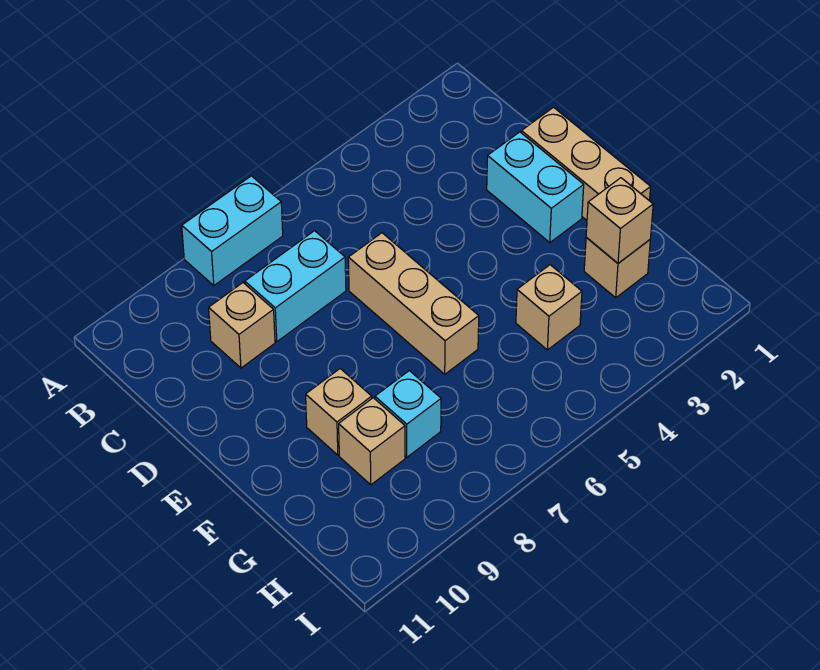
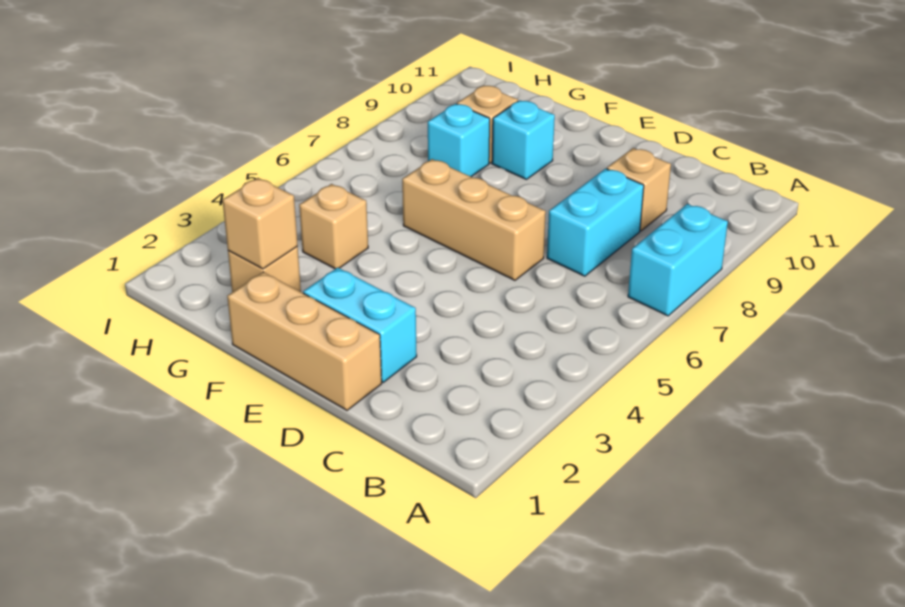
tan 1x1 brick [306,369,372,455] -> cyan 1x1 brick [492,100,555,179]

